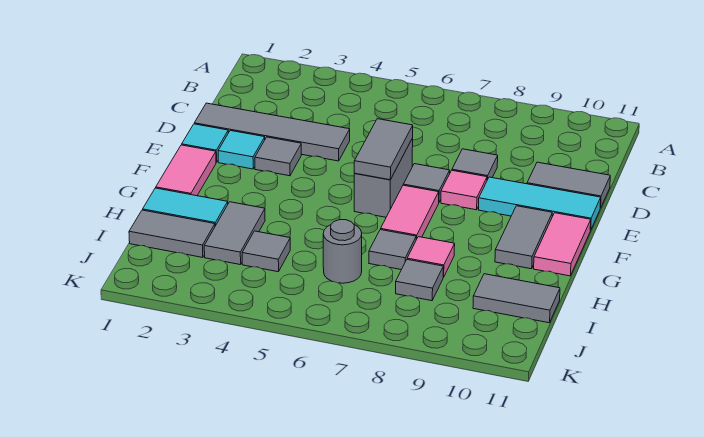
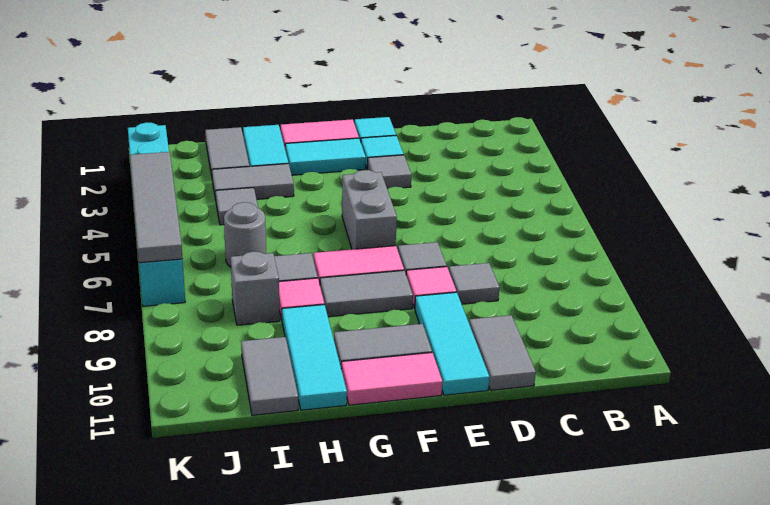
grey 1x4 tile [194,103,350,161] -> grey 1x4 tile moved to [130,152,183,263]
grey 1x2 brick [354,138,413,217] -> grey 1x2 brick turned to [342,170,397,249]
grey 1x2 tile [354,119,413,180] -> grey 1x2 tile moved to [320,270,413,317]
none -> cyan 1x2 tile [285,138,366,175]
none -> cyan 1x3 tile [282,305,347,410]
grey 1x1 tile [396,260,443,301] -> grey 1x1 brick [231,252,280,325]
none -> cyan 1x6 brick [128,122,185,306]

